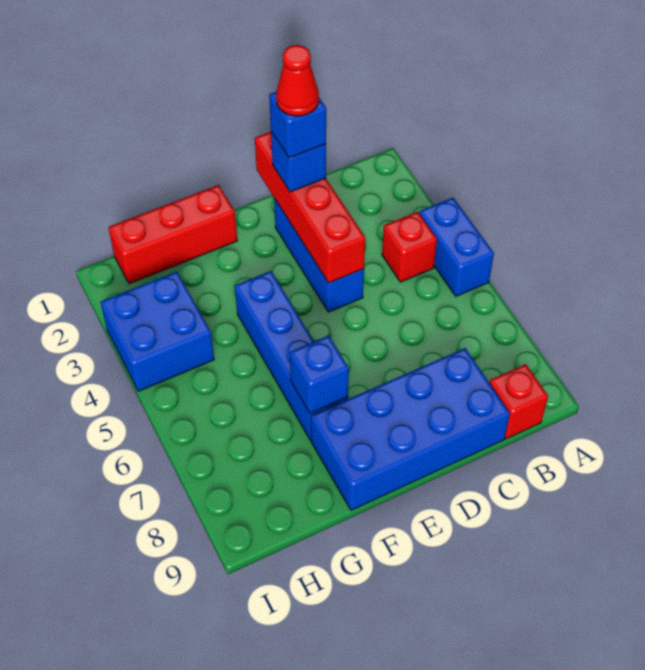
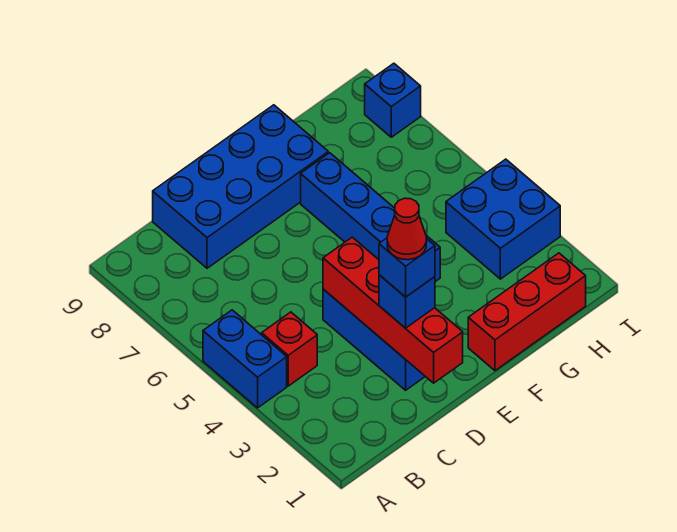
red 1x1 brick [489,364,548,439] -> none
blue 1x1 brick [290,336,349,413] -> blue 1x1 brick moved to [365,63,421,137]

